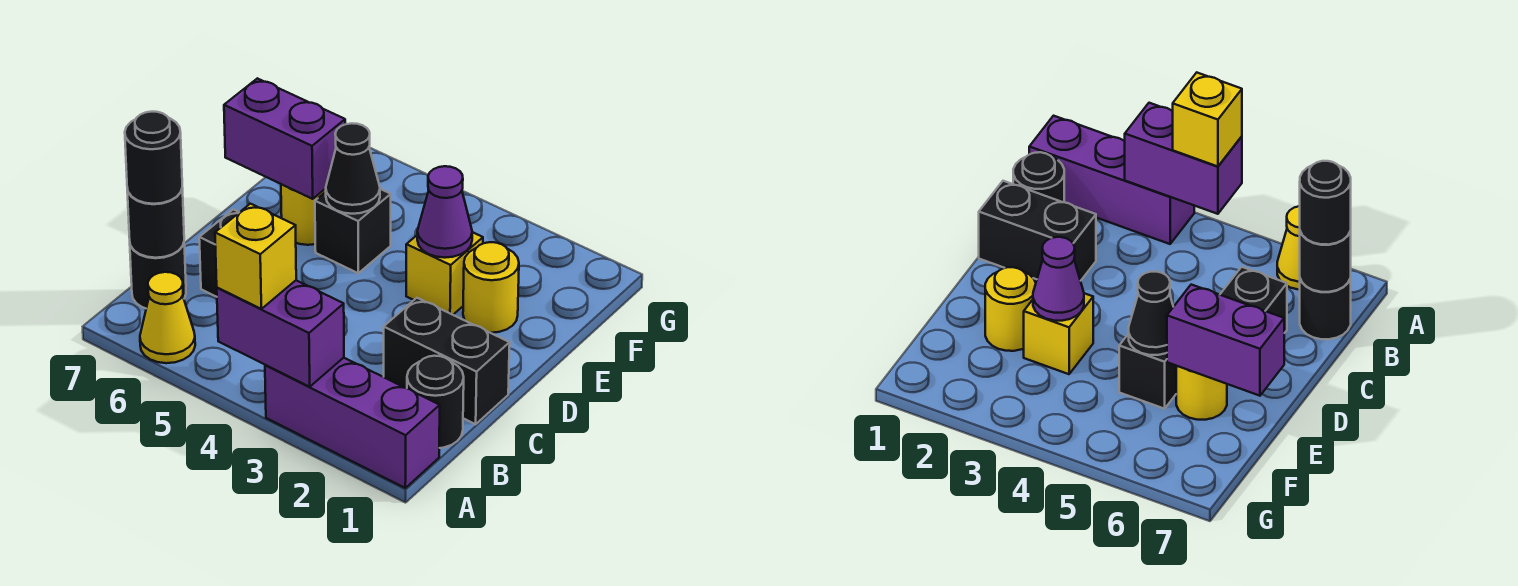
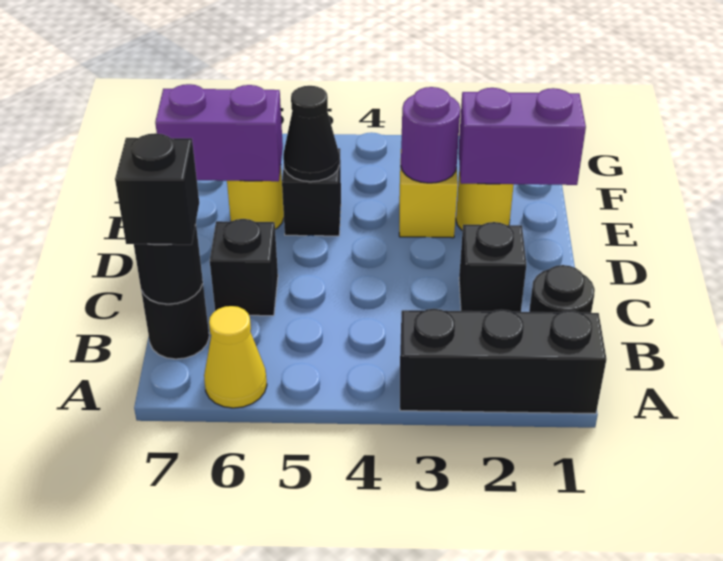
purple 1x3 brick [265,358,440,488] -> black 1x3 brick [400,309,607,414]
purple 1x2 brick [217,280,344,387] -> purple 1x2 brick moved to [459,88,586,185]
yellow 1x1 brick [215,204,296,309] -> none
black 1x1 round brick [125,112,182,204] -> black 1x1 brick [115,133,199,245]
black 1x2 brick [384,298,510,424] -> black 1x1 brick [459,222,526,312]
purple 1x1 cone [417,166,472,258] -> purple 1x1 round brick [401,87,460,183]

